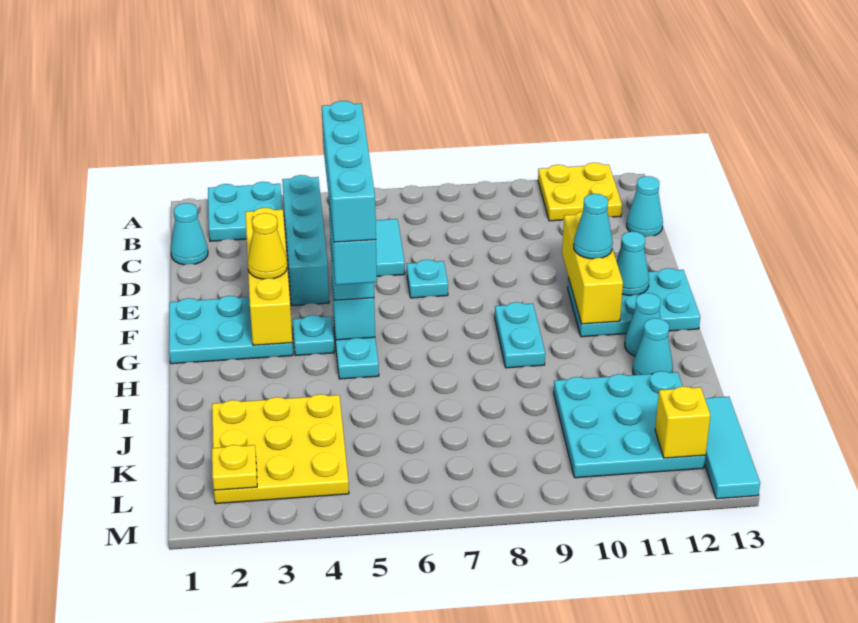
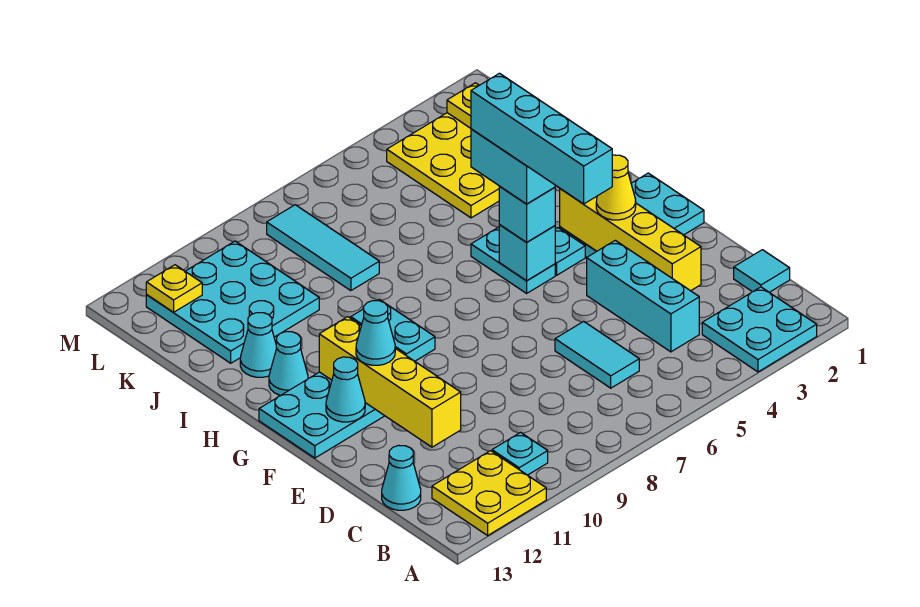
cyan 1x4 brick [282,175,329,306] -> cyan 1x3 brick [587,240,699,352]
cyan 1x1 cone [171,203,208,265] -> cyan 1x1 tile [734,250,790,292]
cyan 1x1 plate [407,260,448,298] -> cyan 1x1 plate moved to [492,432,548,475]
yellow 1x3 brick [562,212,623,324] -> yellow 1x4 brick [319,317,461,447]
cyan 1x3 tile [705,396,760,499] -> cyan 1x3 tile moved to [267,205,379,291]
yellow 1x1 brick [655,386,710,458] -> yellow 1x1 plate [146,265,202,312]

